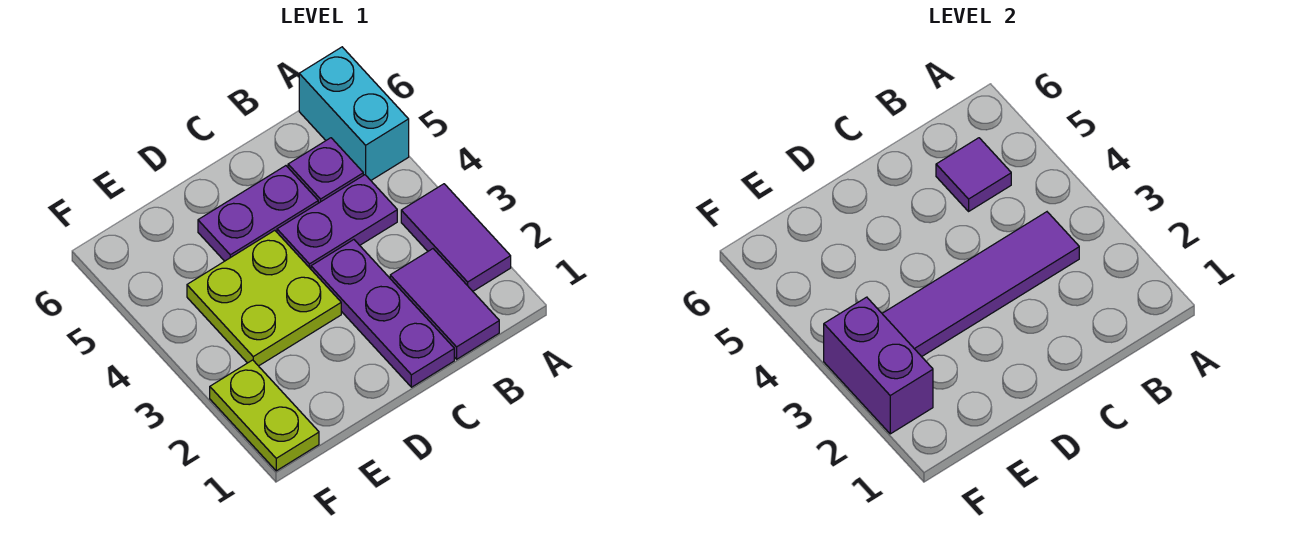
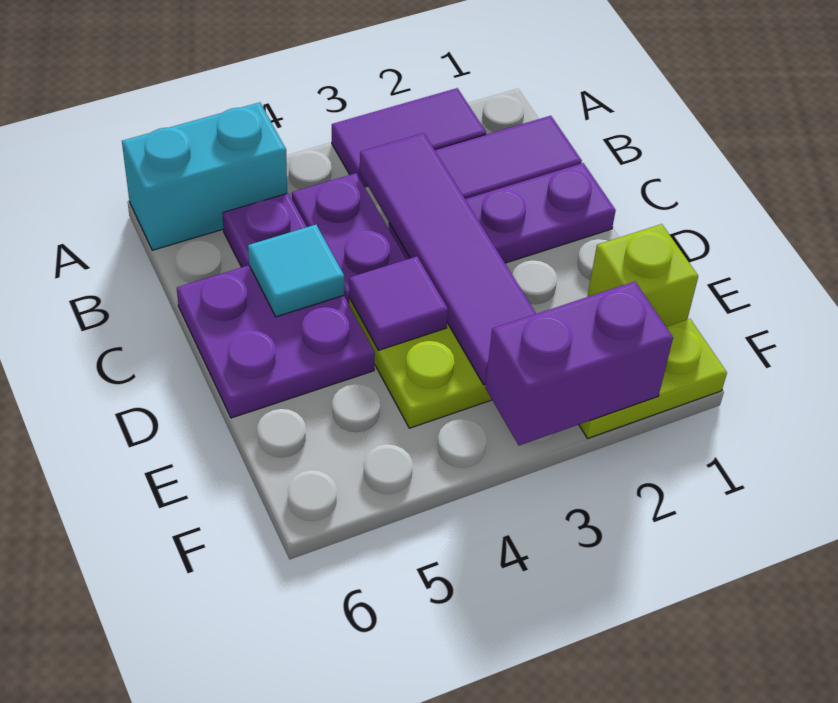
purple 1x1 tile [936,138,1011,211] -> purple 1x1 tile moved to [349,256,448,350]
purple 1x2 plate [198,166,318,261] -> purple 2x2 plate [177,265,375,418]
none -> cyan 1x1 tile [248,225,344,317]
none -> lime 1x1 brick [587,224,698,327]

